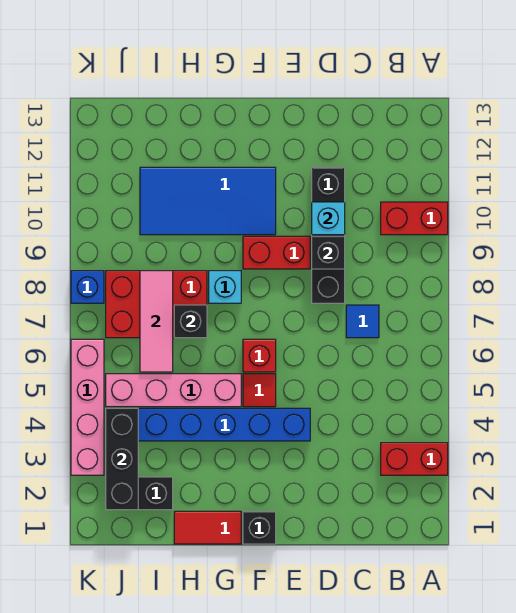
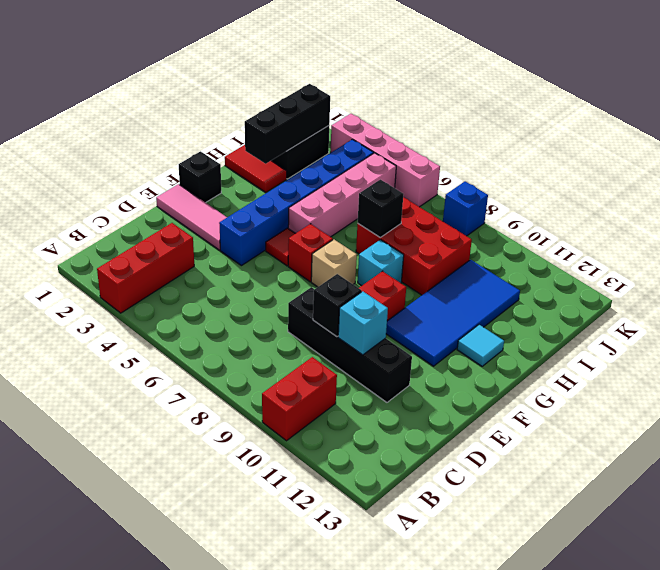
red 1x2 brick [381,443,448,475] -> red 1x3 brick [97,223,194,313]
blue 1x1 tile [346,305,379,338] -> none
none -> tan 1x1 brick [311,240,357,287]
red 1x2 tile [174,511,241,544] -> red 1x2 tile turned to [225,145,287,192]
none -> cyan 1x1 tile [457,325,504,366]
red 2x3 brick [106,271,207,338] -> red 2x3 brick turned to [356,197,472,295]
pink 1x3 tile [140,271,173,372] -> pink 1x3 tile moved to [156,184,227,250]
black 1x3 brick [106,408,138,510] -> black 1x3 brick turned to [245,84,330,164]

